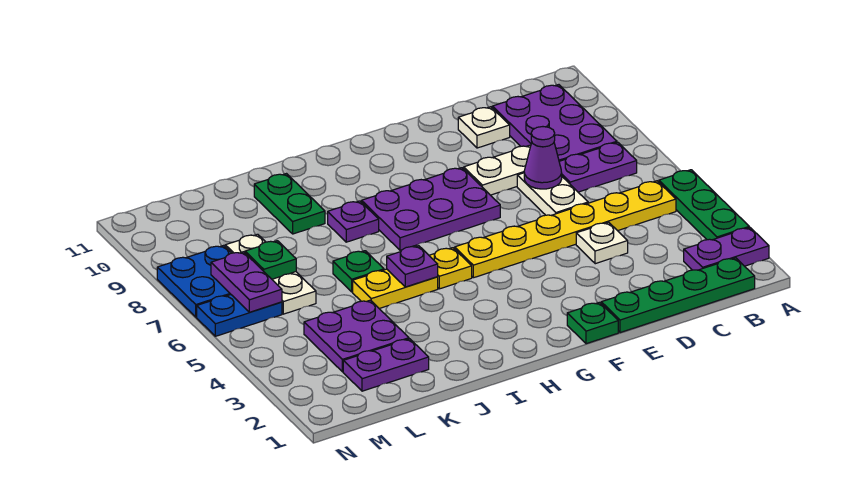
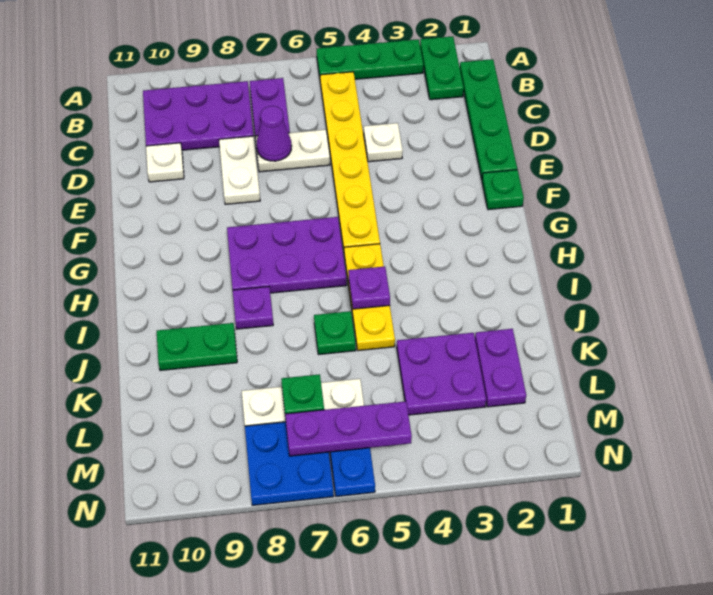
purple 1x2 plate [684,228,769,270] -> green 1x2 plate [420,36,464,100]
purple 2x3 plate [362,168,500,250] -> purple 2x3 plate turned to [227,217,347,293]
purple 1x2 plate [211,252,282,312] -> purple 1x3 plate [285,401,412,456]

